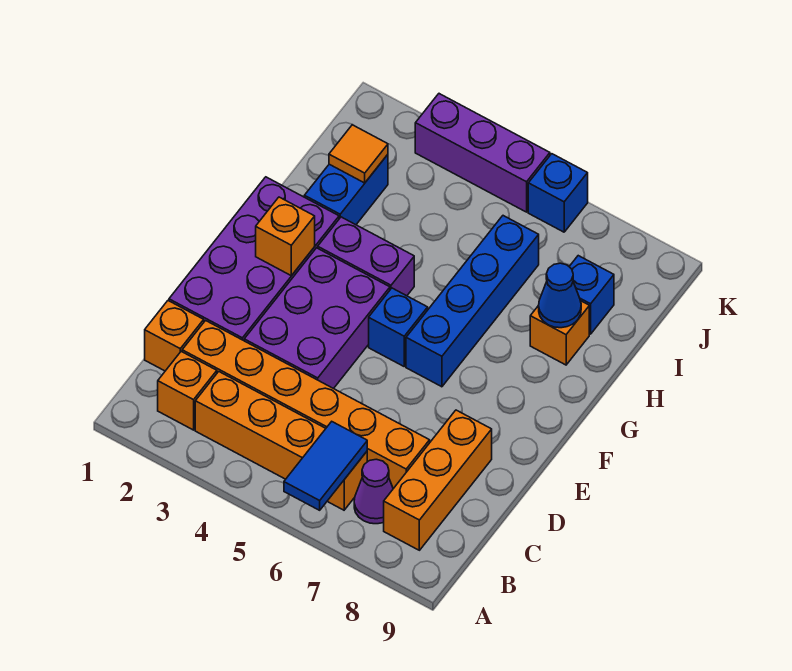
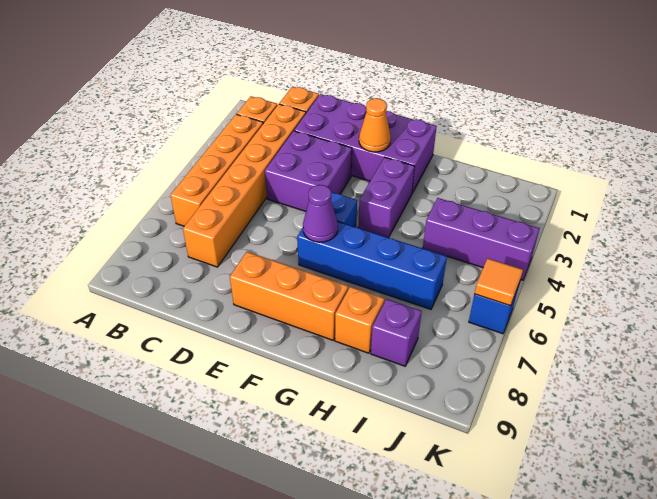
blue 1x2 tile [284,422,367,510] -> none
purple 1x1 cone [354,459,393,524] -> purple 1x1 cone moved to [303,185,338,242]
orange 1x3 brick [384,410,492,550] -> orange 1x3 brick moved to [230,252,348,340]
purple 2x3 brick [244,248,390,389] -> purple 2x2 brick [265,131,352,211]
orange 1x1 brick [256,197,315,276] -> orange 1x1 cone [359,98,391,152]
blue 1x2 brick [304,155,388,225] -> none
blue 1x1 cone [539,263,581,328] -> none
orange 1x1 tile [329,125,388,183] -> orange 1x1 tile moved to [475,258,523,306]
blue 1x1 brick [569,256,614,334] -> purple 1x1 brick [371,299,422,366]
purple 1x3 brick [415,94,550,212] -> purple 1x3 brick turned to [423,198,540,280]

